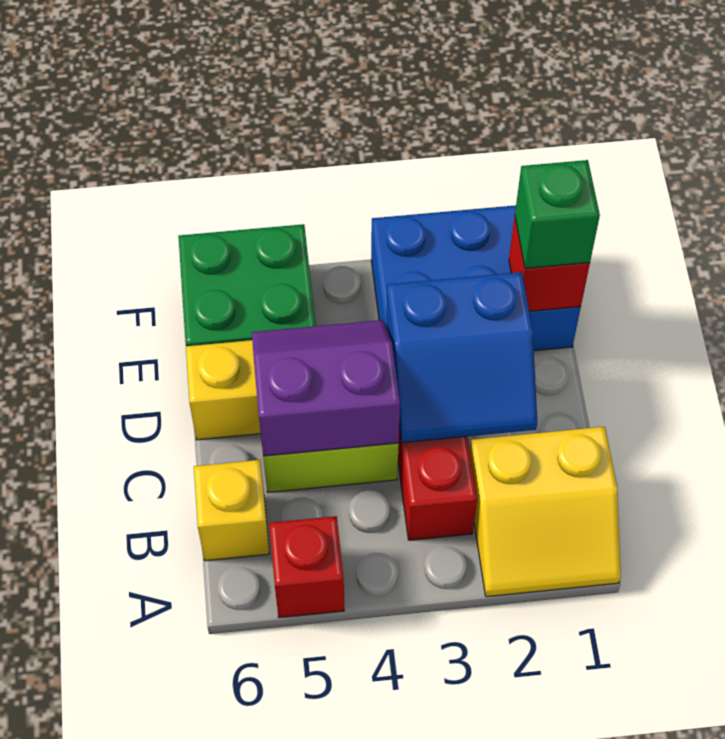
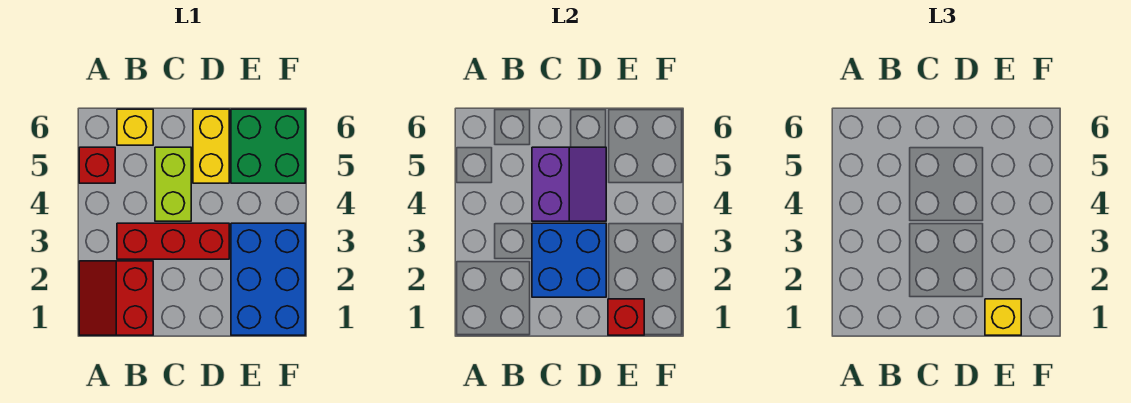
yellow 2x2 slope [470,427,621,597] -> red 2x2 slope [79,261,153,335]
blue 2x2 slope [386,272,537,443] -> blue 2x2 brick [532,223,606,297]
green 1x1 brick [515,160,600,268] -> yellow 1x1 brick [985,299,1021,335]

